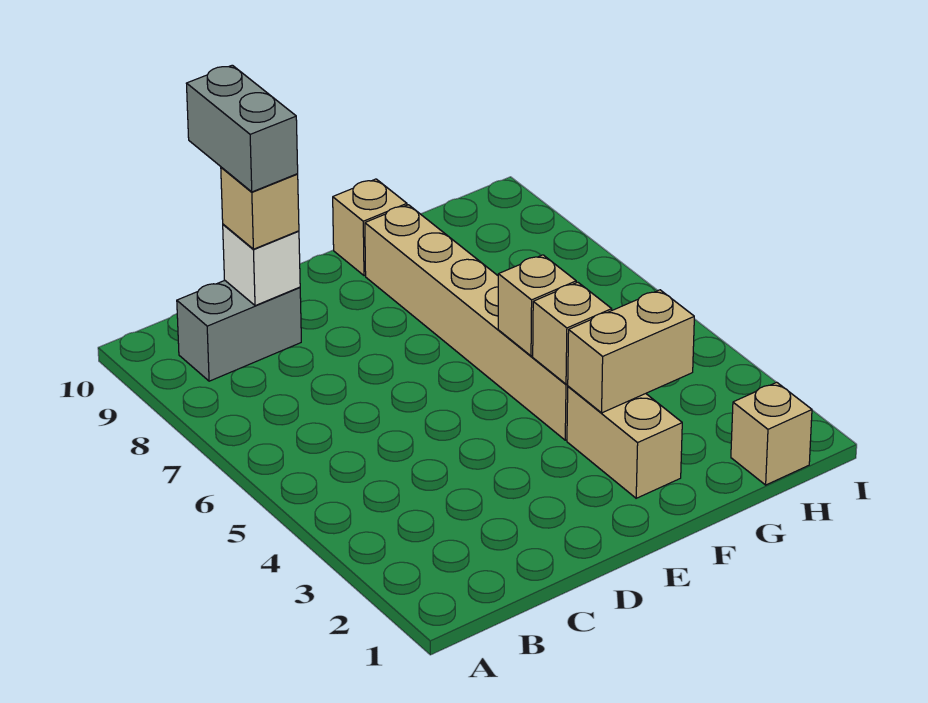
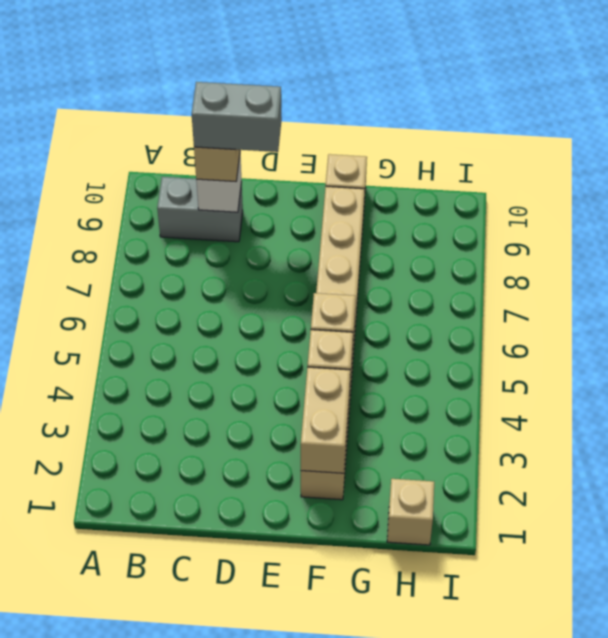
grey 1x2 brick [186,65,298,192] -> grey 1x2 brick turned to [192,82,282,152]
tan 1x2 brick [568,290,694,413] -> tan 1x2 brick turned to [301,367,350,473]

